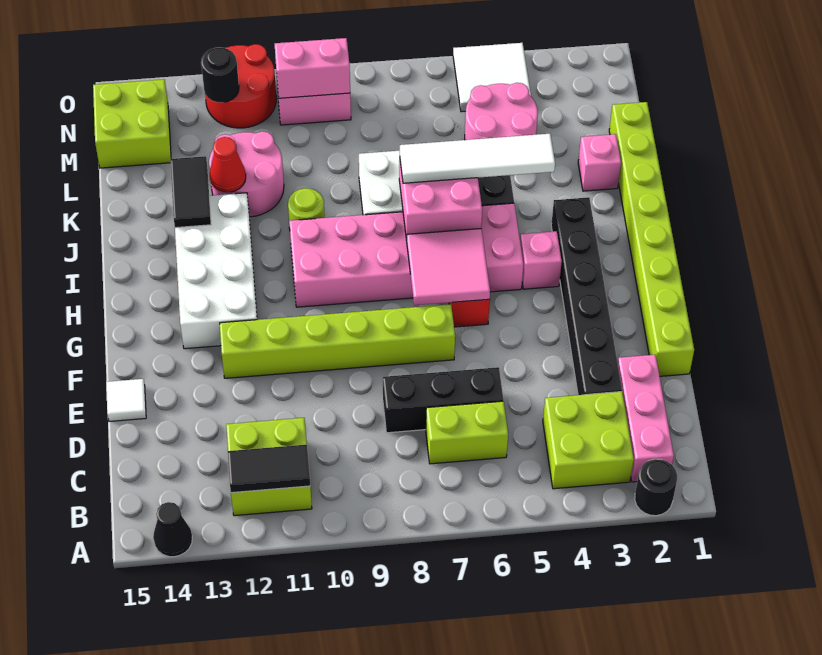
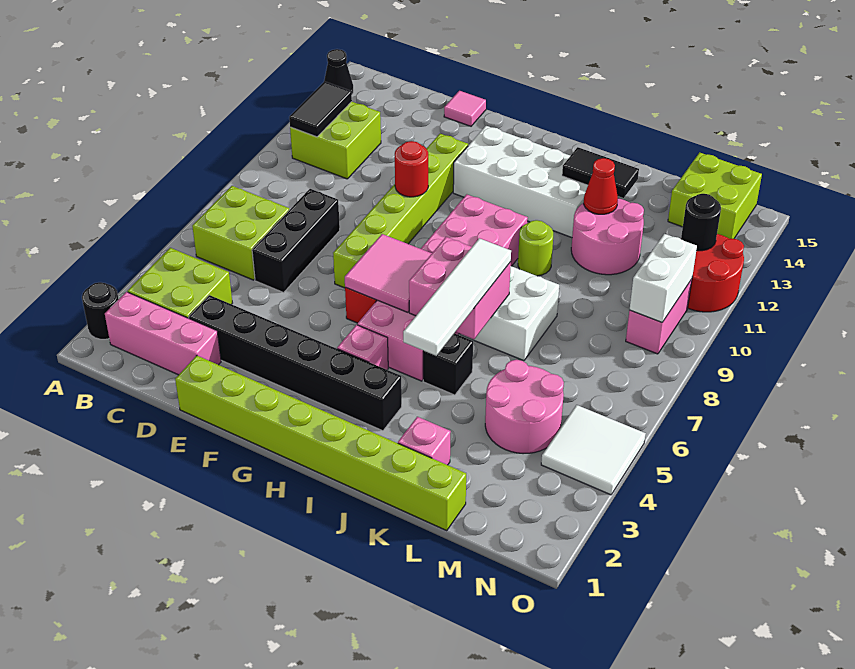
lime 1x2 brick [426,401,508,464] -> lime 2x2 brick [192,186,289,280]
white 1x1 tile [106,379,146,421] -> pink 1x1 tile [444,91,486,126]
none -> red 1x1 round brick [395,141,428,197]
pink 1x2 brick [275,38,350,98] -> white 1x2 brick [629,234,697,322]

